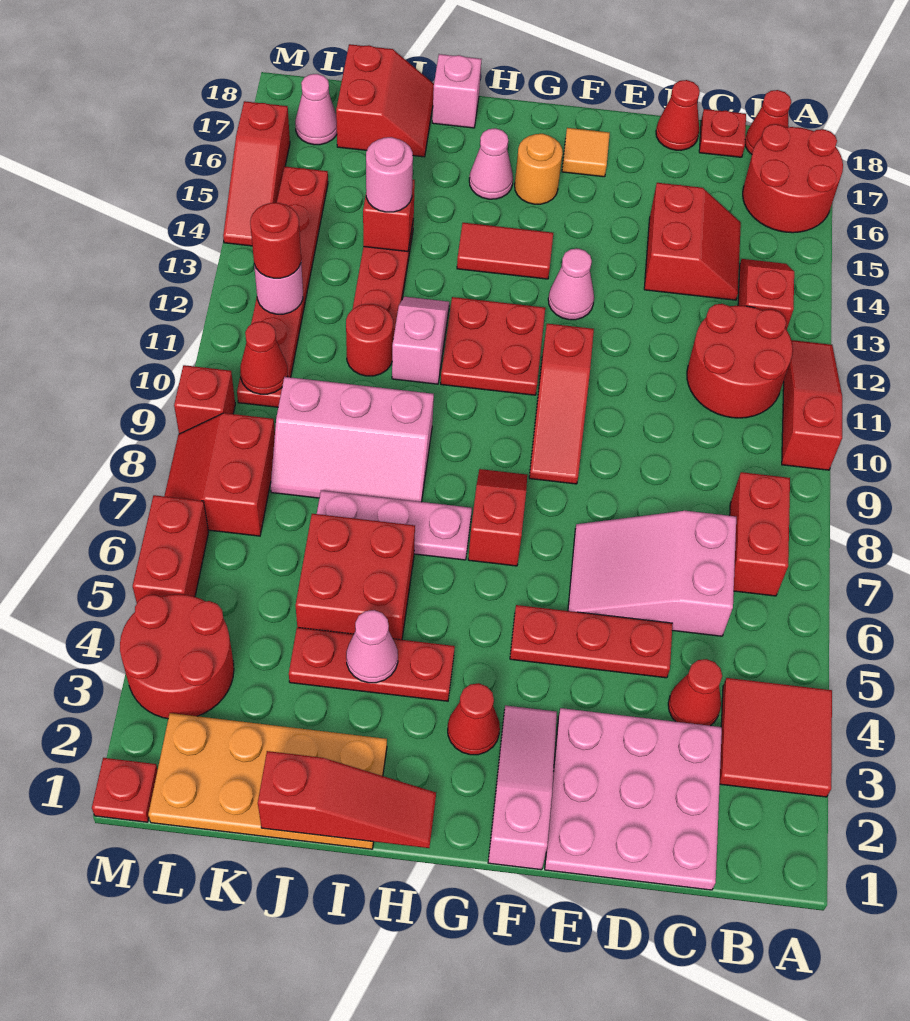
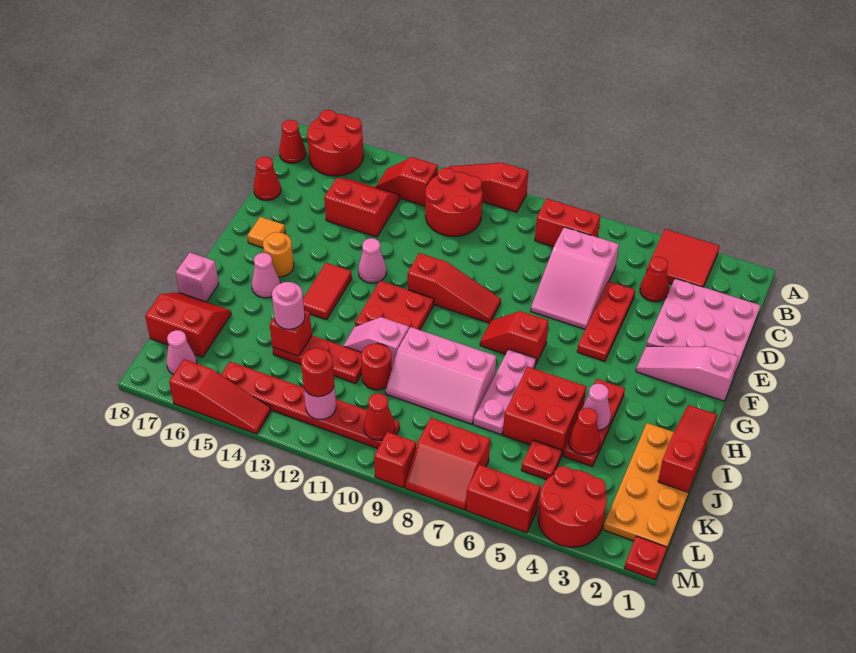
red 1x1 plate [699,109,746,157] -> red 1x1 plate moved to [521,440,562,480]
red 1x1 cone [448,683,500,755] -> red 1x1 cone moved to [569,408,600,455]
pink 2x3 slope [271,377,434,502] -> pink 2x3 slope turned to [386,327,496,424]

